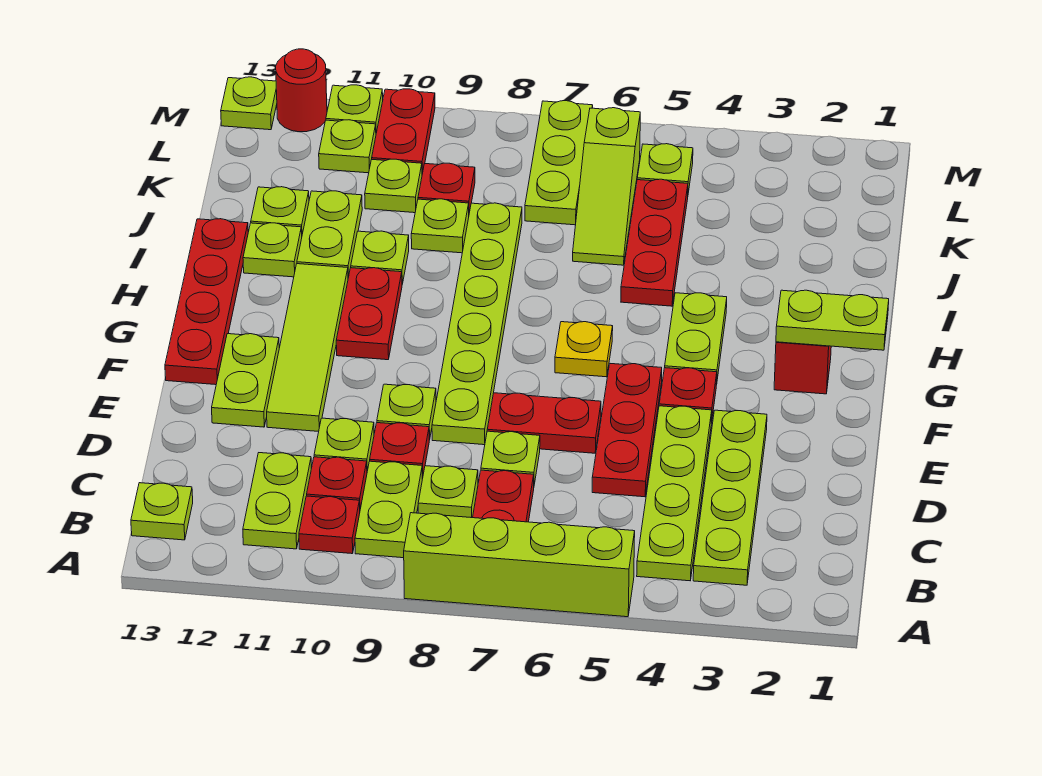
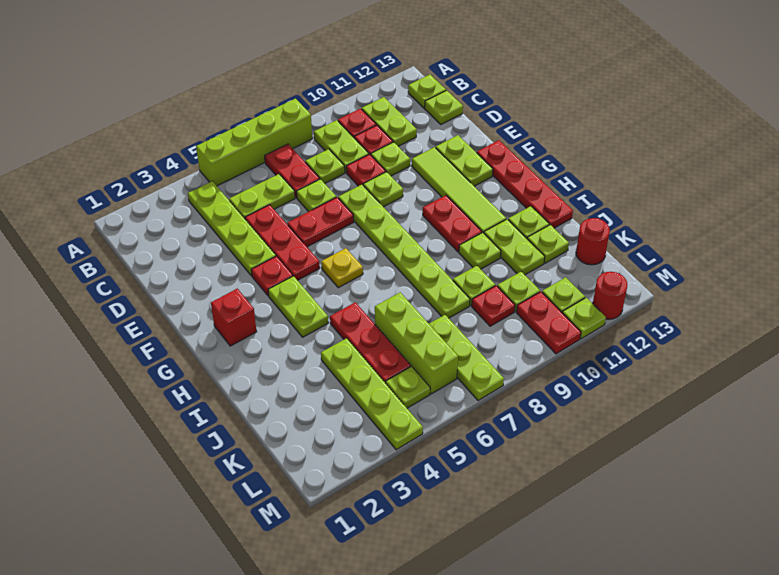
lime 1x4 plate [693,410,767,585] -> lime 1x4 plate moved to [321,338,423,450]
lime 1x2 plate [776,290,889,350] -> lime 1x2 plate moved to [229,174,295,218]
lime 1x3 slope [573,108,640,265] -> lime 1x3 brick [375,292,458,394]
none -> red 1x1 round brick [576,218,610,265]
lime 1x1 plate [221,77,277,130] -> lime 1x1 plate moved to [425,90,463,124]

